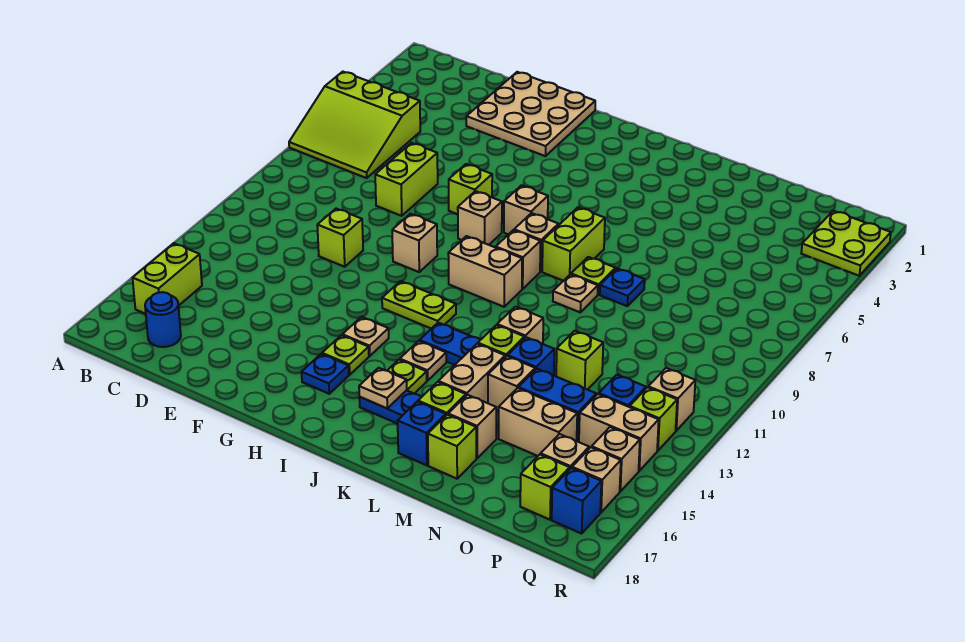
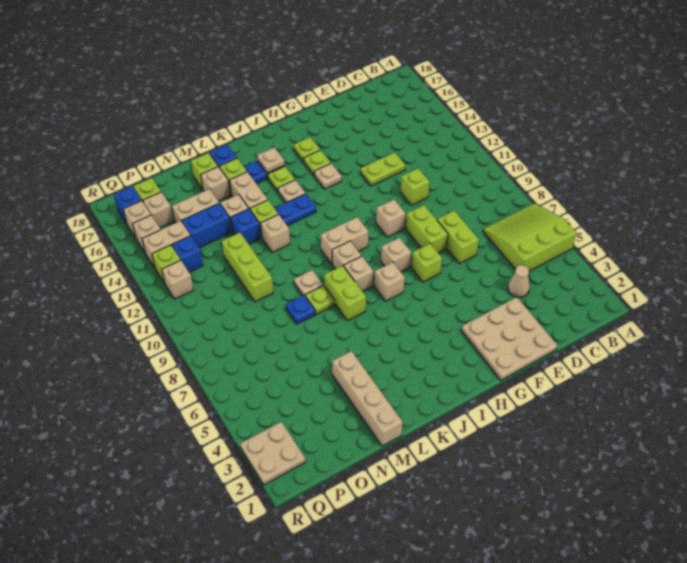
lime 1x2 brick [133,243,202,314] -> lime 1x2 brick moved to [406,205,448,253]
blue 1x1 round brick [145,292,181,347] -> none
none -> tan 1x1 cone [508,265,530,297]
lime 1x2 plate [382,281,456,329] -> lime 1x2 plate moved to [361,152,405,186]
blue 1x1 plate [302,354,349,394] -> lime 1x1 plate [294,137,320,162]
none -> tan 1x4 brick [332,351,403,446]
lime 1x1 brick [556,331,603,390] -> lime 1x3 brick [222,233,274,302]
lime 2x2 plate [801,211,891,276] -> tan 2x2 plate [240,422,306,485]

